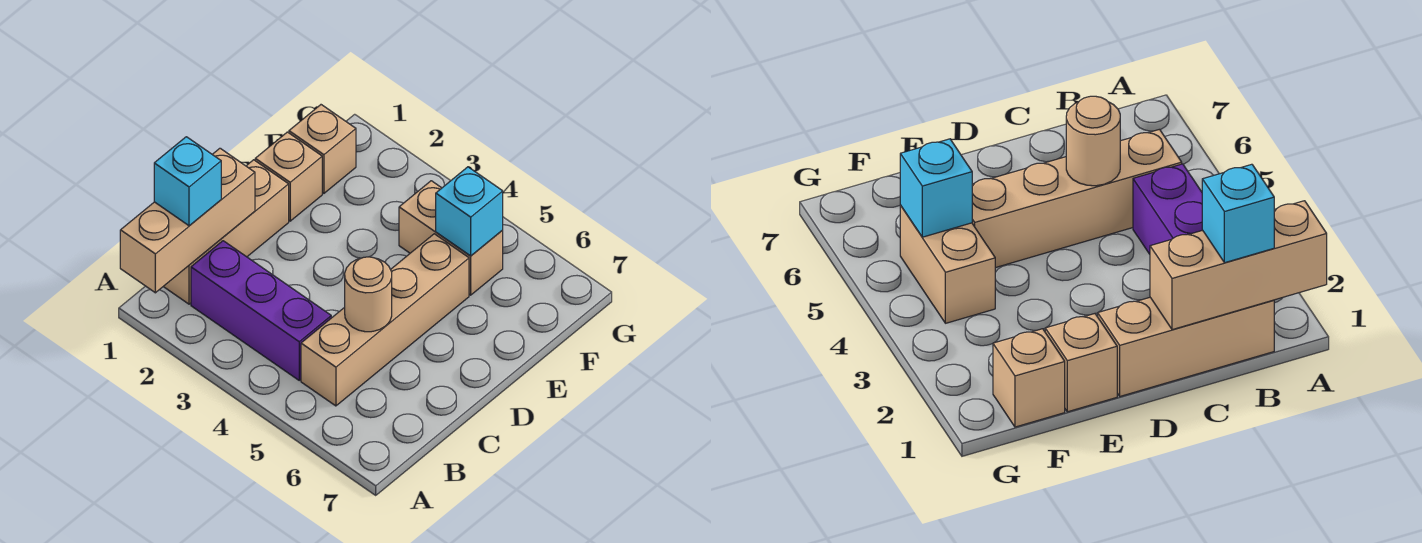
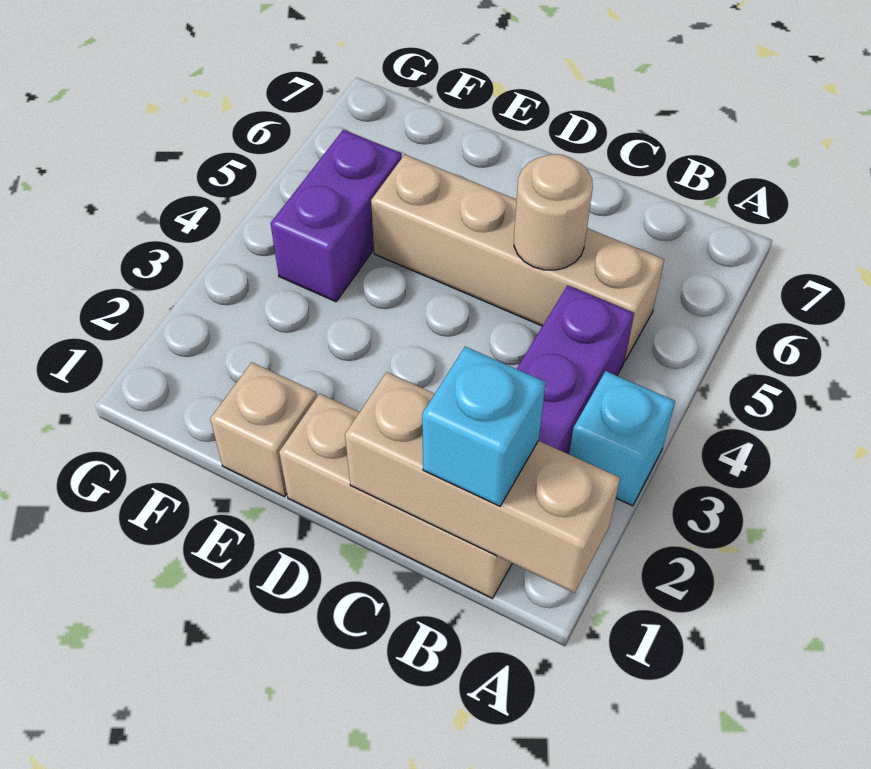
tan 1x1 brick [289,105,356,193] -> none
tan 1x2 brick [399,181,503,295] -> purple 1x2 brick [271,130,402,302]
cyan 1x1 brick [436,167,503,256] -> cyan 1x1 brick moved to [569,371,675,506]

